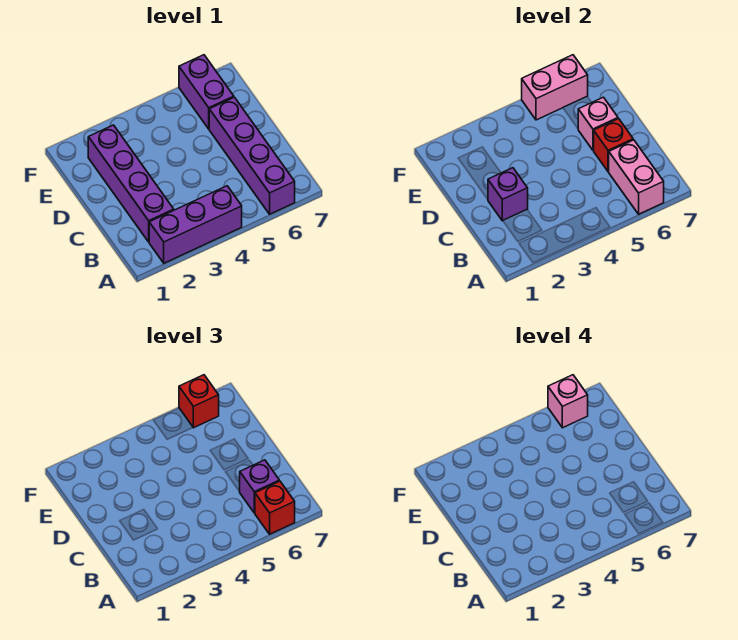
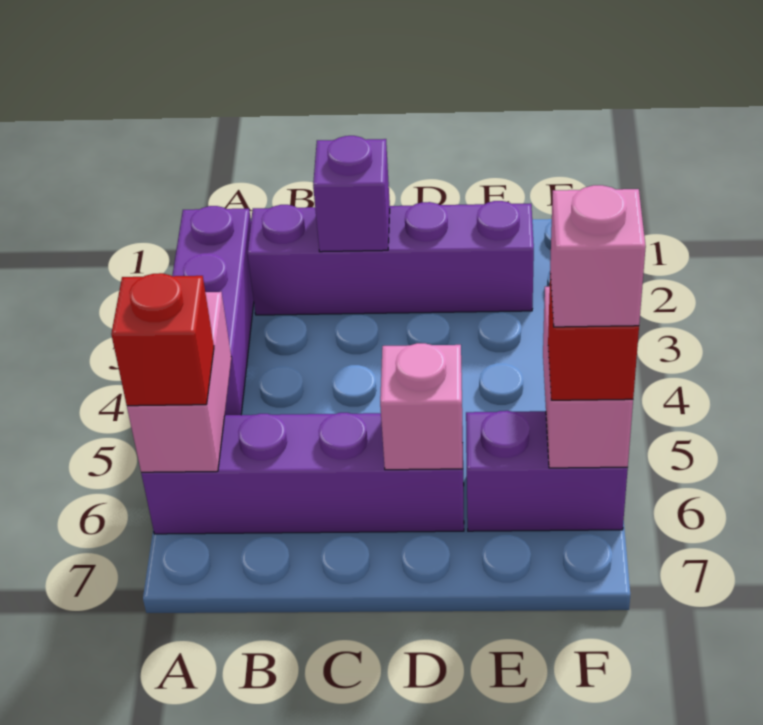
pink 1x2 brick [609,140,664,214] -> pink 1x2 brick turned to [127,292,231,472]
purple 1x1 brick [240,460,279,513] -> none
red 1x1 brick [593,119,633,172] -> none

